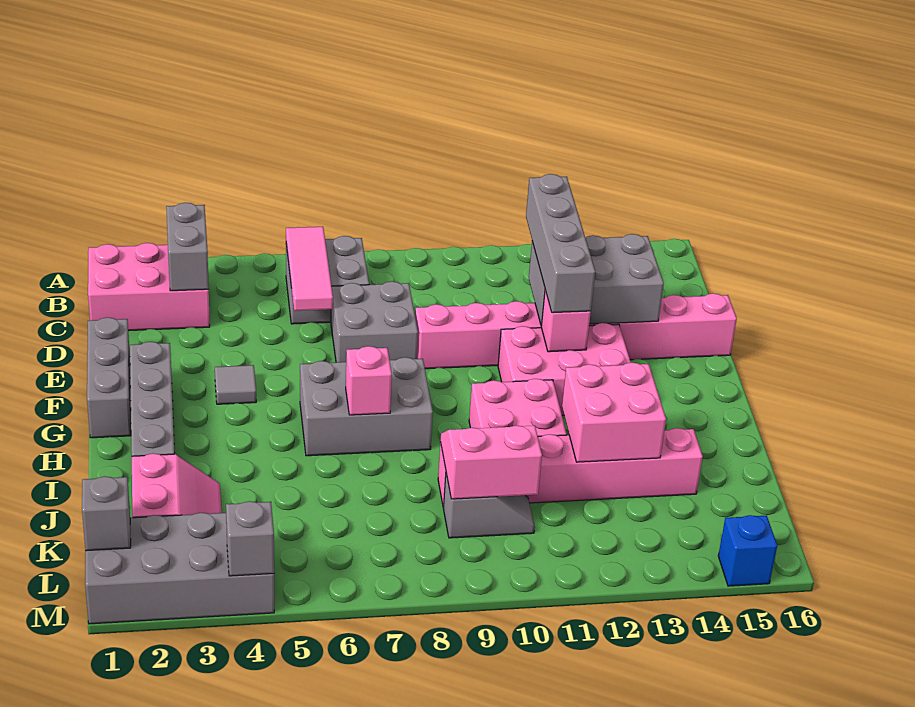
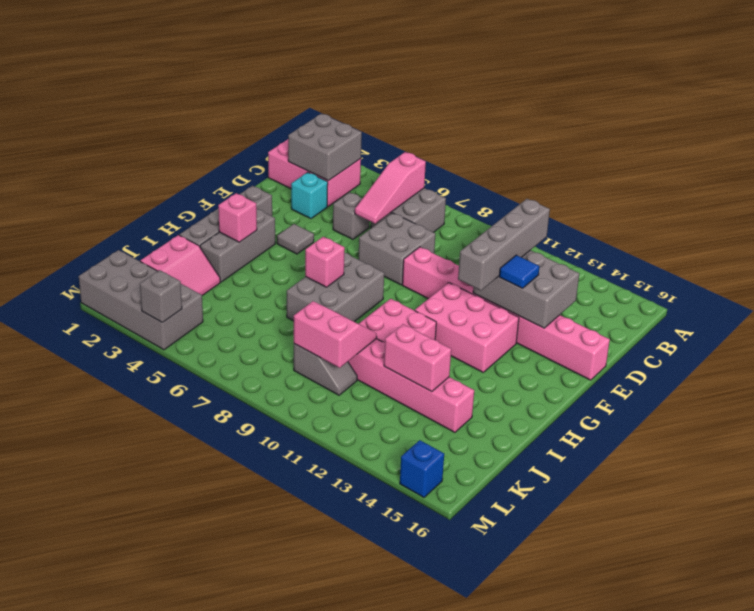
grey 1x2 brick [166,203,209,291] -> grey 2x2 brick [288,114,362,181]
pink 1x3 tile [286,227,333,311] -> pink 1x3 slope [355,152,426,223]
none -> cyan 1x1 brick [291,172,328,219]
grey 1x3 brick [87,317,131,438] -> grey 1x3 brick moved to [200,209,275,282]
none -> blue 1x1 tile [499,255,539,288]
pink 1x1 brick [541,290,591,352] -> pink 1x1 brick moved to [218,193,257,242]
grey 2x3 brick [300,357,433,456] -> grey 2x3 brick turned to [287,253,384,322]
pink 2x2 brick [562,362,666,462] -> pink 1x2 brick [384,324,451,392]
grey 1x1 brick [82,476,131,551] -> grey 1x1 brick moved to [333,192,369,239]

